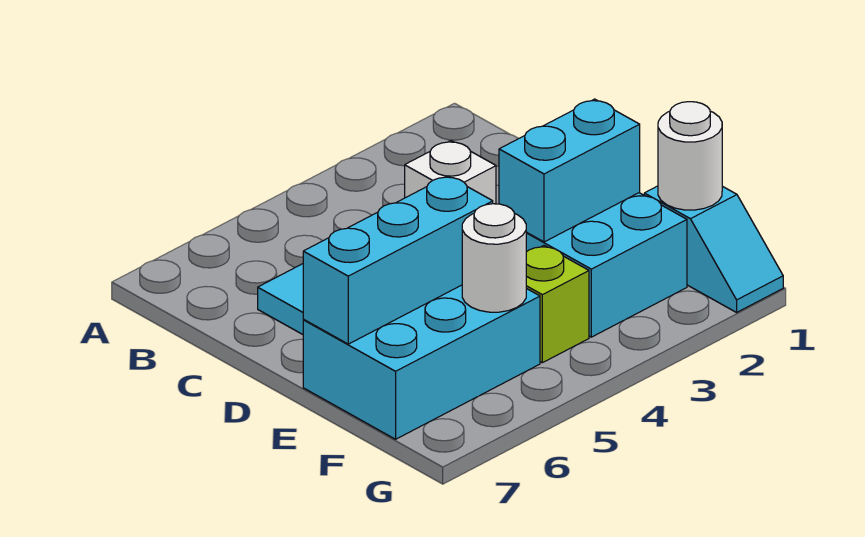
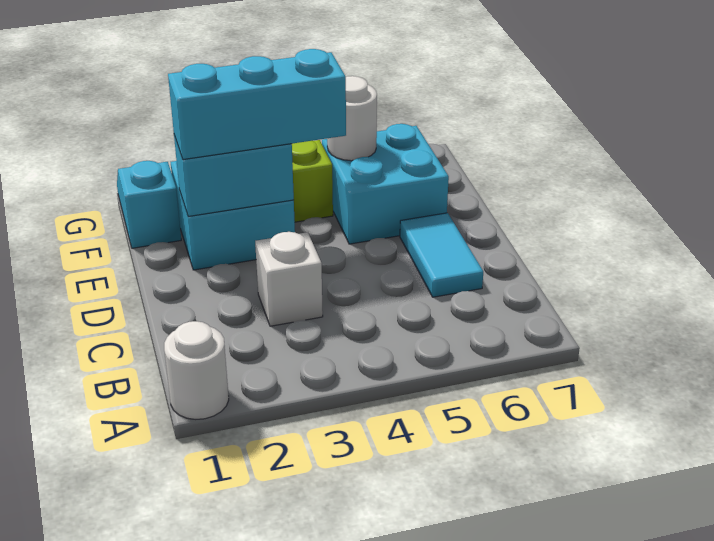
cyan 2x3 brick [303,285,540,439] -> cyan 2x2 brick [322,124,449,244]
cyan 1x3 brick [303,176,493,344] -> cyan 1x3 brick moved to [168,49,346,160]
white 1x1 round brick [658,102,722,210] -> white 1x1 round brick moved to [164,321,229,419]

